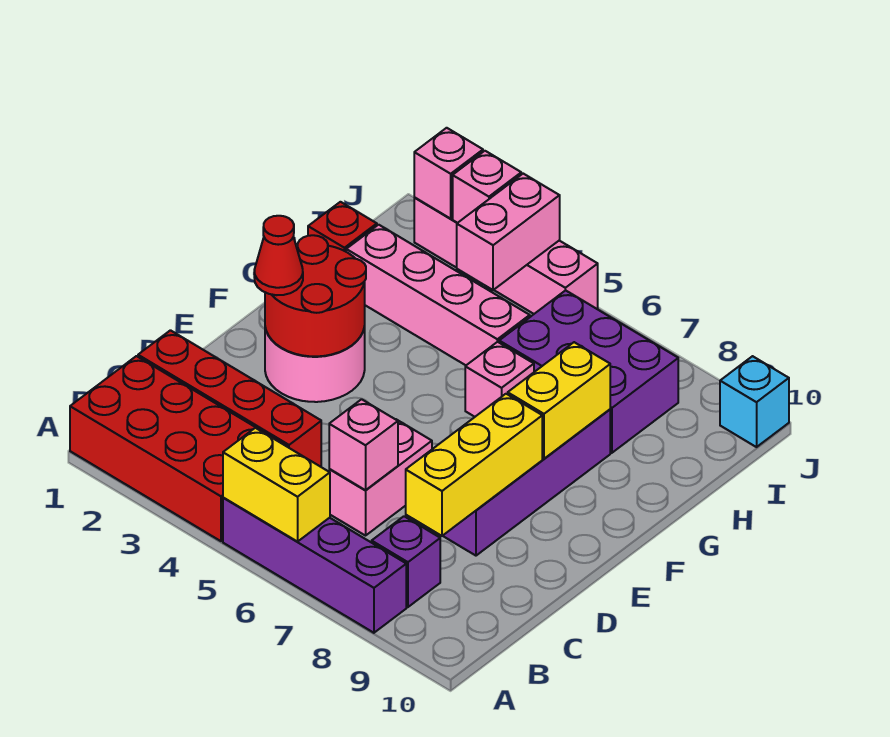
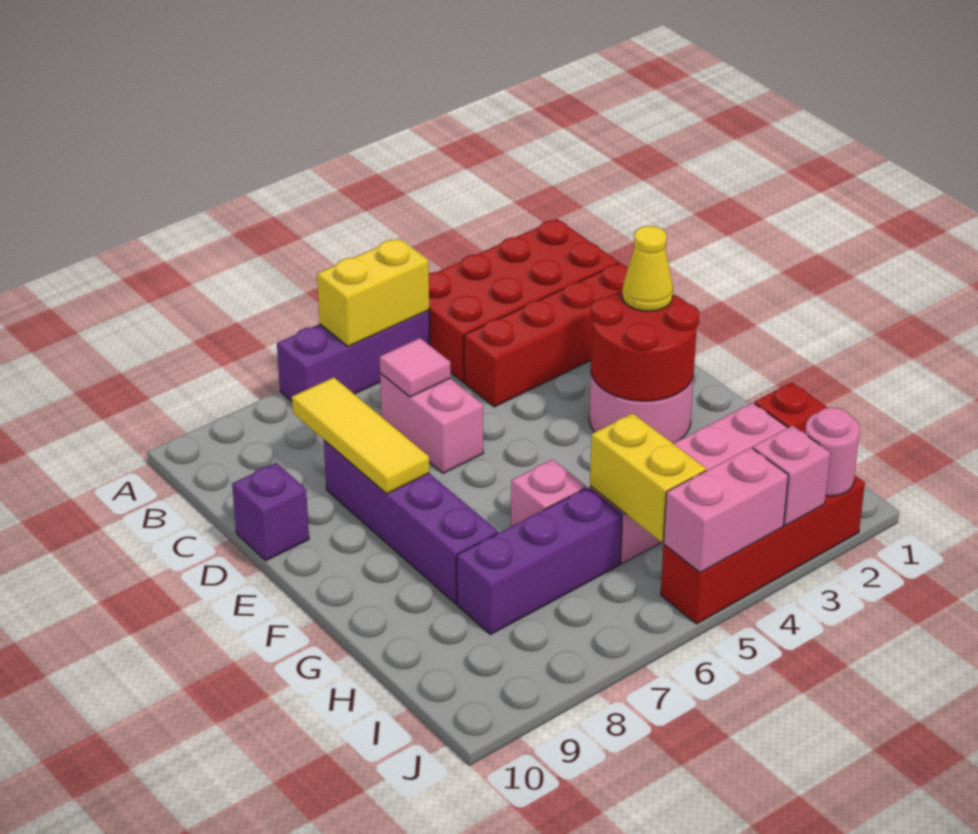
purple 1x4 brick [223,498,406,633] -> purple 1x3 brick [277,310,430,402]
purple 1x1 brick [372,516,440,607] -> purple 1x1 brick moved to [232,463,309,561]
pink 1x1 brick [329,399,398,490] -> pink 1x1 tile [380,338,451,397]
yellow 1x3 brick [406,394,542,536] -> yellow 1x3 tile [292,377,429,494]
red 1x1 cone [254,216,303,295] -> yellow 1x1 cone [622,226,673,311]
yellow 1x2 brick [508,342,610,459] -> yellow 1x2 brick moved to [590,413,706,542]
purple 2x3 brick [499,290,678,453] -> purple 1x3 brick [457,487,622,634]
pink 1x2 brick [457,174,560,290] -> pink 1x2 brick turned to [664,447,788,573]
pink 1x4 brick [414,197,598,314] -> red 1x4 brick [661,476,865,624]
pink 1x1 brick [414,128,483,219] -> pink 1x1 round brick [805,407,860,496]
cyan 1x1 brick [720,356,789,447] -> none

